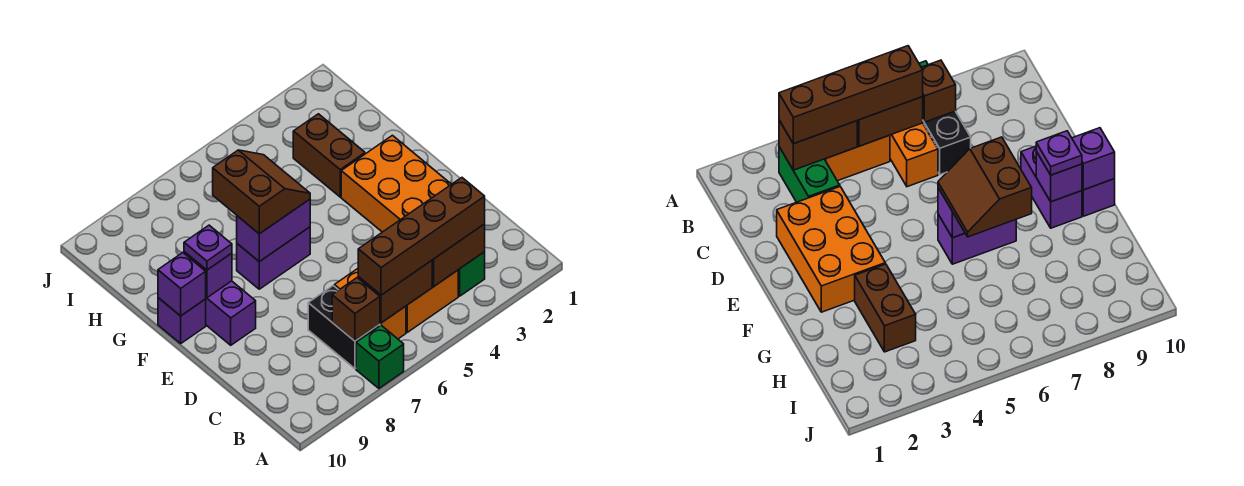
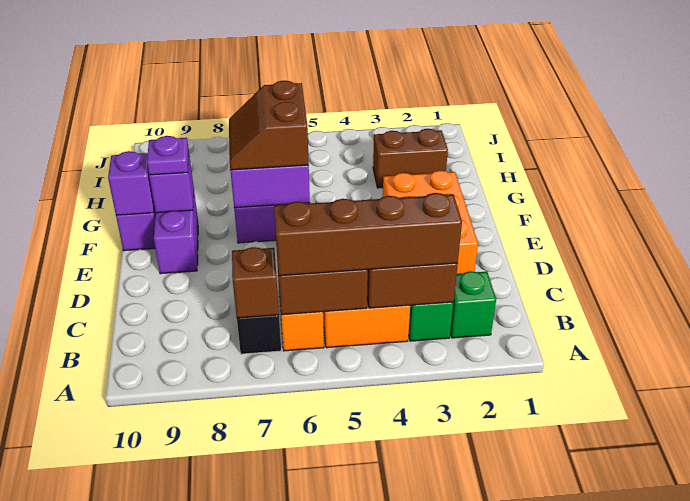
green 1x1 brick [356,325,404,388] -> green 1x1 brick moved to [450,271,496,338]
brown 2x2 slope [213,150,310,234] -> brown 2x2 slope turned to [229,81,309,170]
brown 1x2 brick [293,114,365,197] -> brown 1x2 brick turned to [373,129,448,188]

